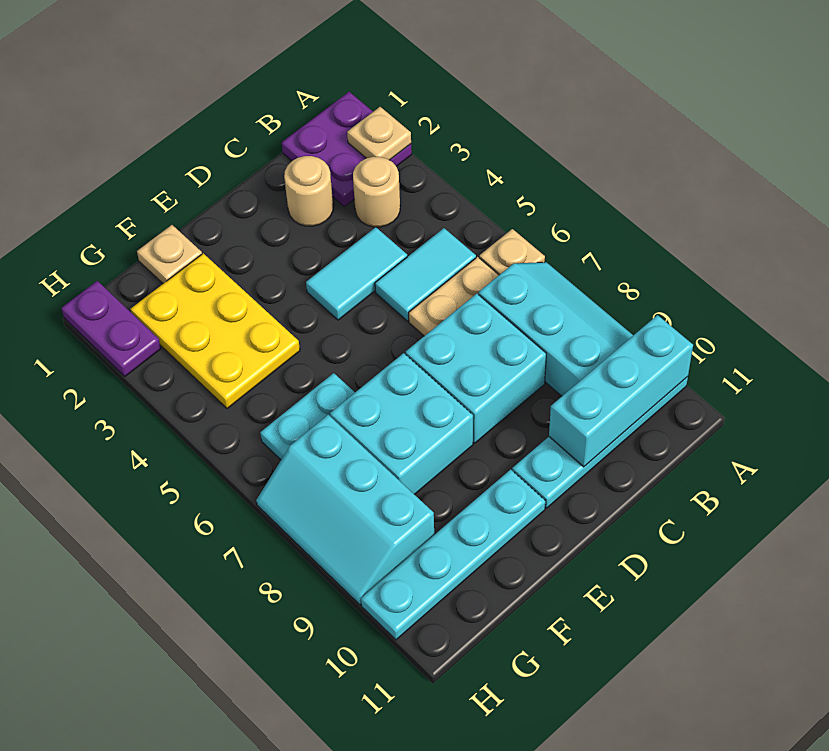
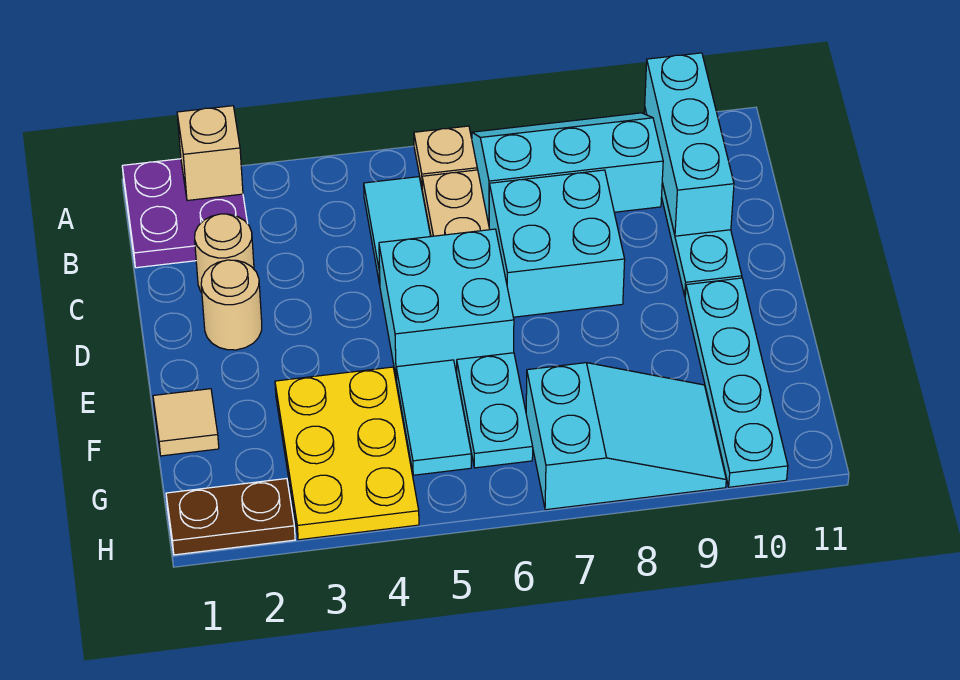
tan 1x1 plate [347,107,411,160] -> tan 1x1 brick [177,106,243,200]
tan 1x1 round brick [353,157,400,227] -> tan 1x1 round brick moved to [201,260,262,350]
cyan 1x2 tile [306,227,407,320] -> cyan 1x2 tile moved to [396,360,471,475]
cyan 2x2 brick [330,353,473,494] -> cyan 2x2 brick moved to [379,229,514,379]
tan 1x1 plate [137,225,202,284] -> tan 1x1 tile [153,389,219,456]
yellow 2x3 plate [131,253,300,409] -> yellow 2x3 plate turned to [275,367,419,540]
cyan 2x3 slope [256,415,434,605] -> cyan 2x3 slope turned to [526,363,726,510]
purple 1x2 plate [61,281,161,376] -> brown 1x2 plate [166,479,295,555]

